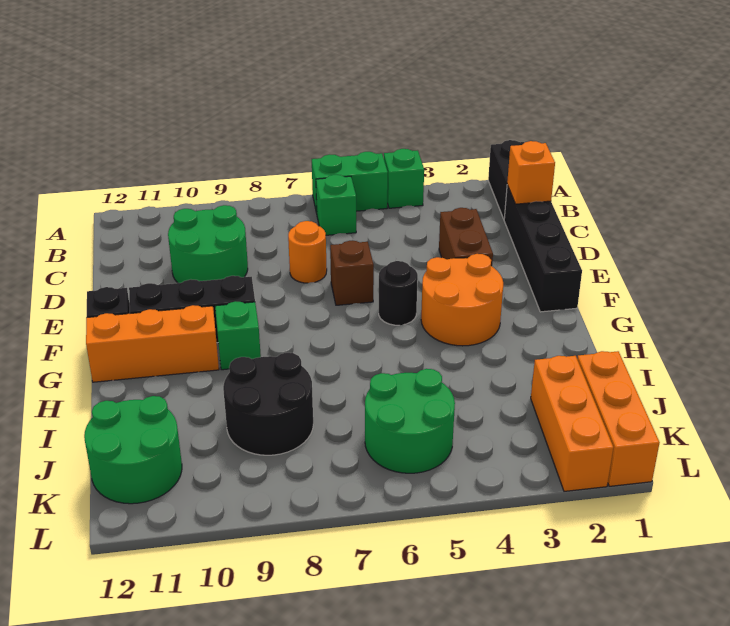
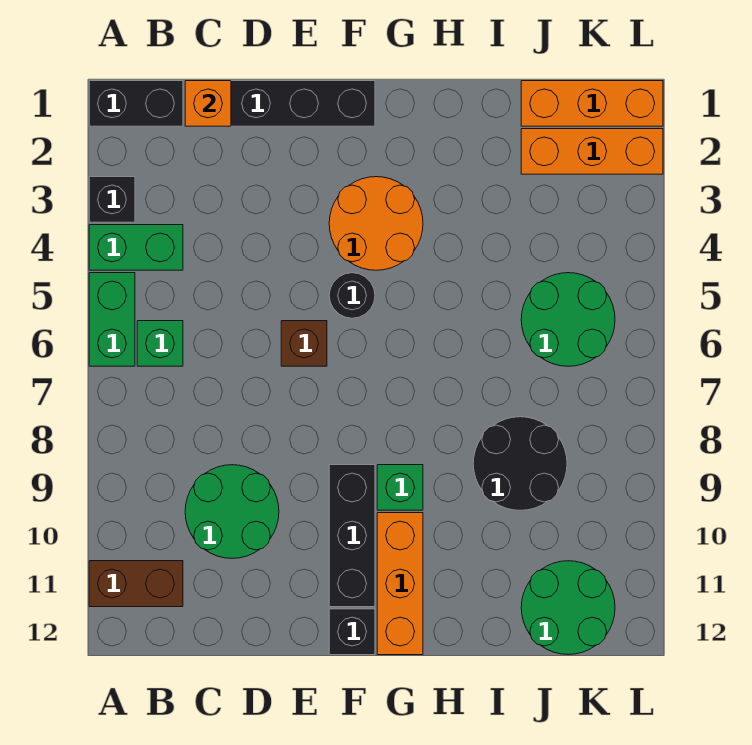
none -> black 1x1 brick [89,177,135,222]
green 1x1 brick [384,149,424,208] -> green 1x2 brick [89,225,183,270]
brown 1x2 brick [439,208,493,266] -> brown 1x2 brick moved to [89,561,183,607]
orange 1x1 round brick [288,221,327,283] -> none

